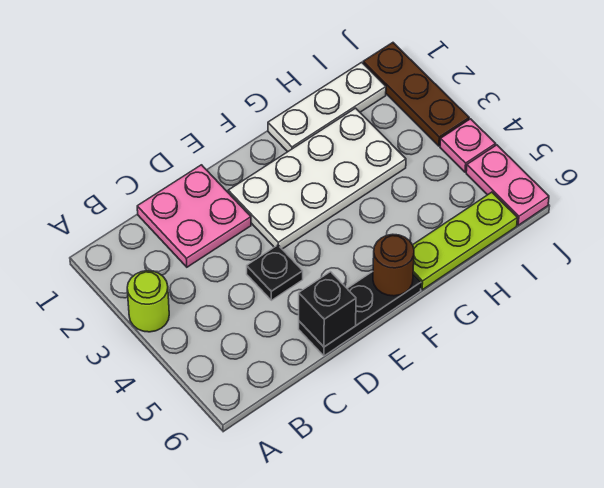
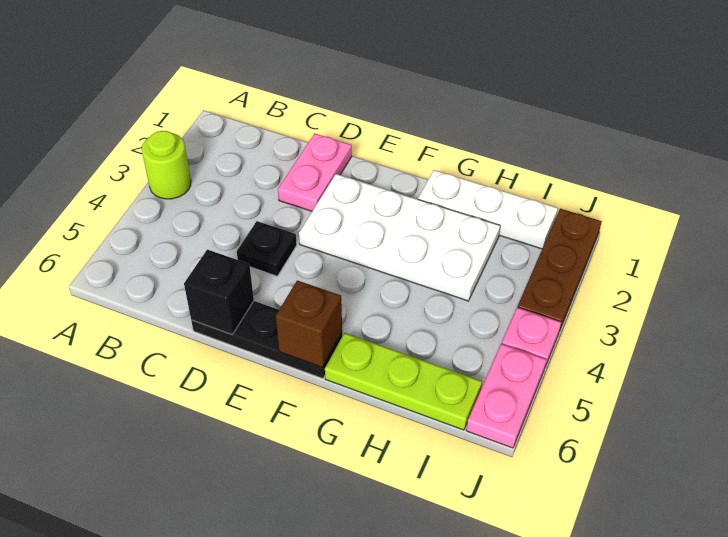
pink 2x2 plate [137,165,251,267] -> pink 1x2 plate [278,133,352,211]
brown 1x1 round brick [373,234,414,296] -> brown 1x1 brick [276,280,342,367]

